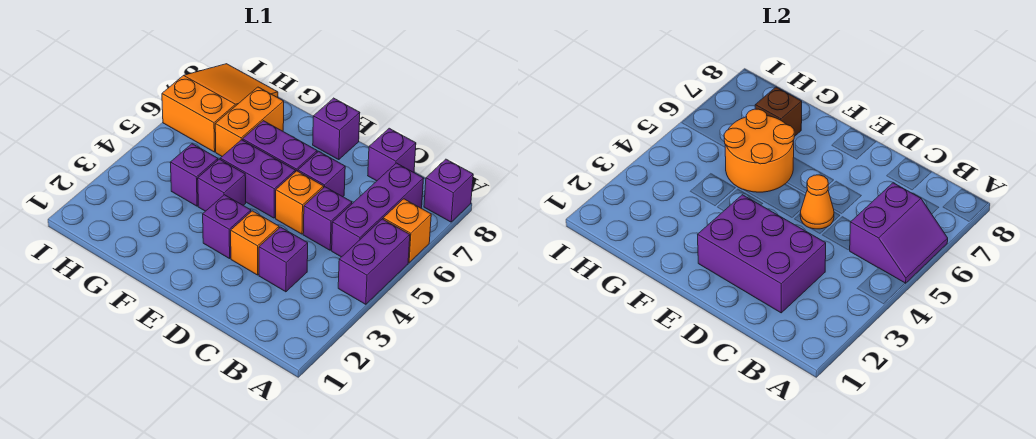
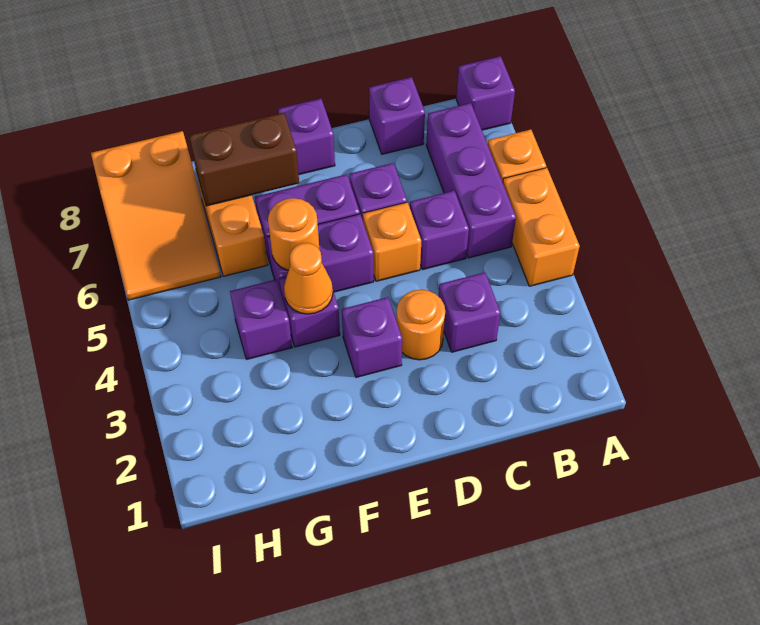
purple 1x2 brick [338,219,410,304] -> orange 1x2 brick [503,168,580,286]
purple 2x2 slope [850,183,948,283] -> none
purple 2x3 brick [698,195,826,313] -> none
orange 1x1 brick [231,211,279,275] -> orange 1x1 round brick [396,290,445,360]
orange 1x1 cone [800,175,834,229] -> orange 1x1 cone moved to [284,243,333,314]
orange 2x2 round brick [724,109,794,192] -> orange 1x1 round brick [268,198,319,270]
brown 1x1 brick [755,87,802,137] -> brown 1x2 brick [189,113,299,206]
orange 2x3 slope [162,64,278,152] -> orange 2x3 slope turned to [91,131,221,300]

